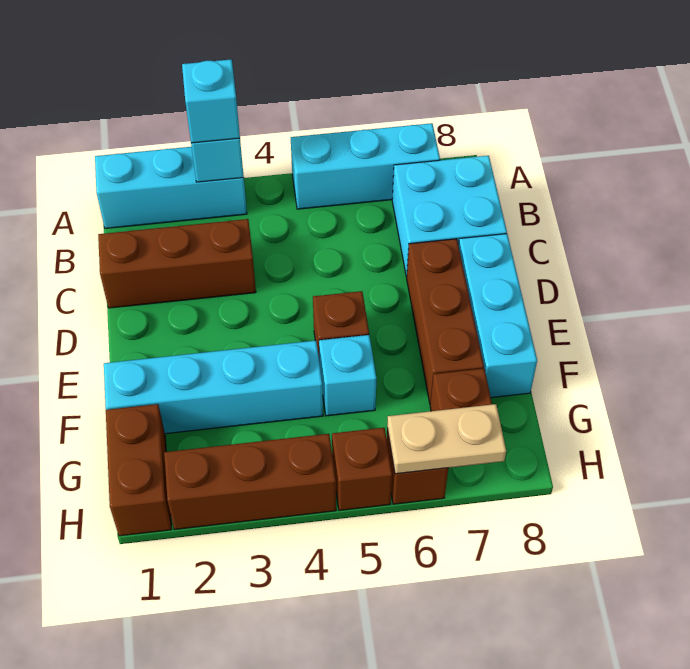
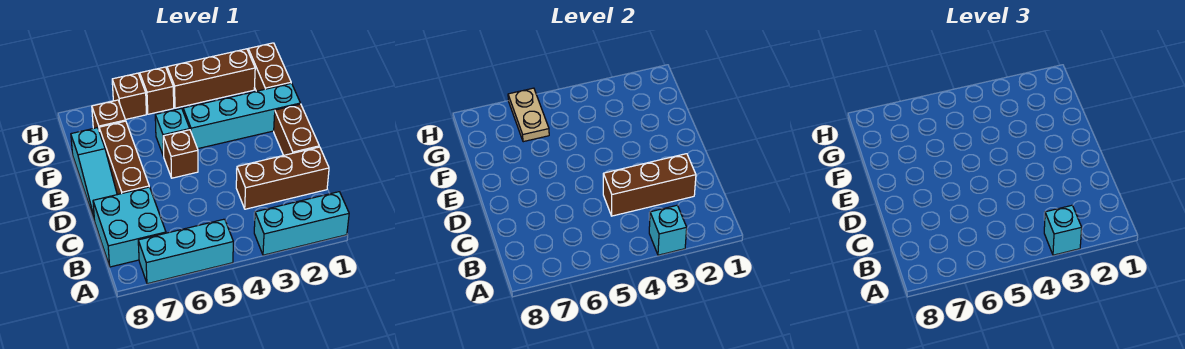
none -> brown 1x3 brick [603,154,696,216]
none -> brown 1x2 brick [274,104,319,155]
cyan 1x3 brick [459,234,537,398] -> cyan 1x3 slope [71,128,117,218]
tan 1x2 plate [387,404,506,474] -> tan 1x2 plate turned to [508,88,549,142]

